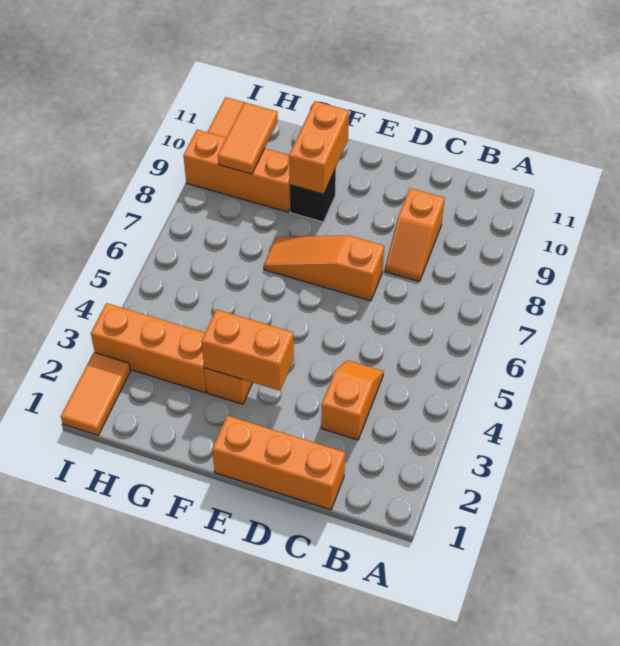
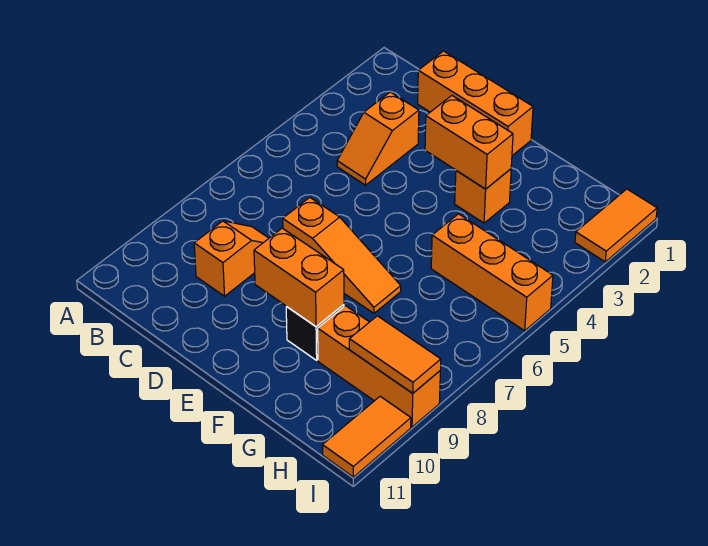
orange 1x2 brick [289,101,349,194] -> orange 1x2 brick turned to [254,228,344,326]
orange 1x3 brick [91,303,207,393] -> orange 1x3 brick moved to [431,214,553,331]
orange 1x2 tile [218,102,278,174] -> orange 1x2 tile turned to [349,316,441,393]

